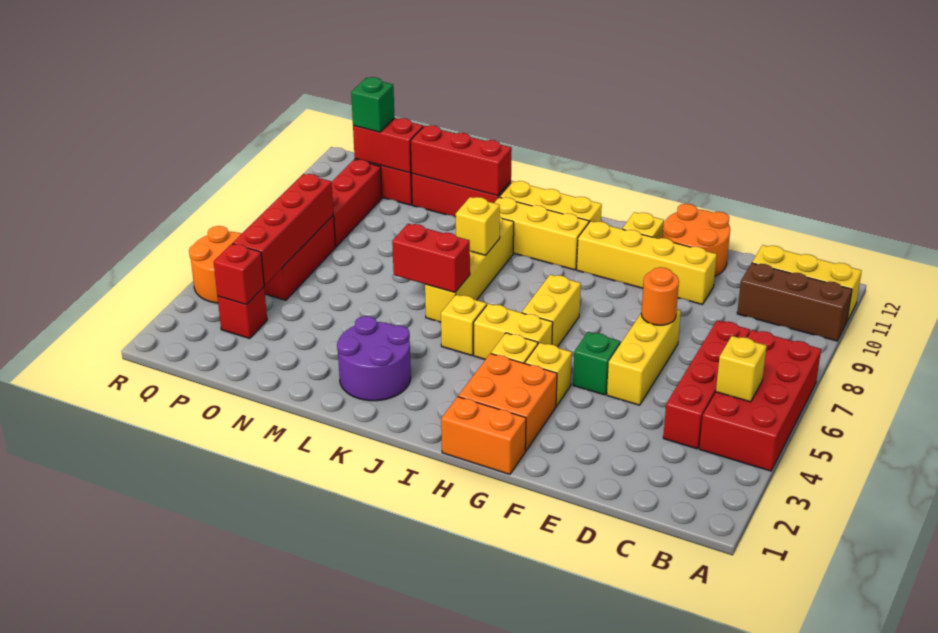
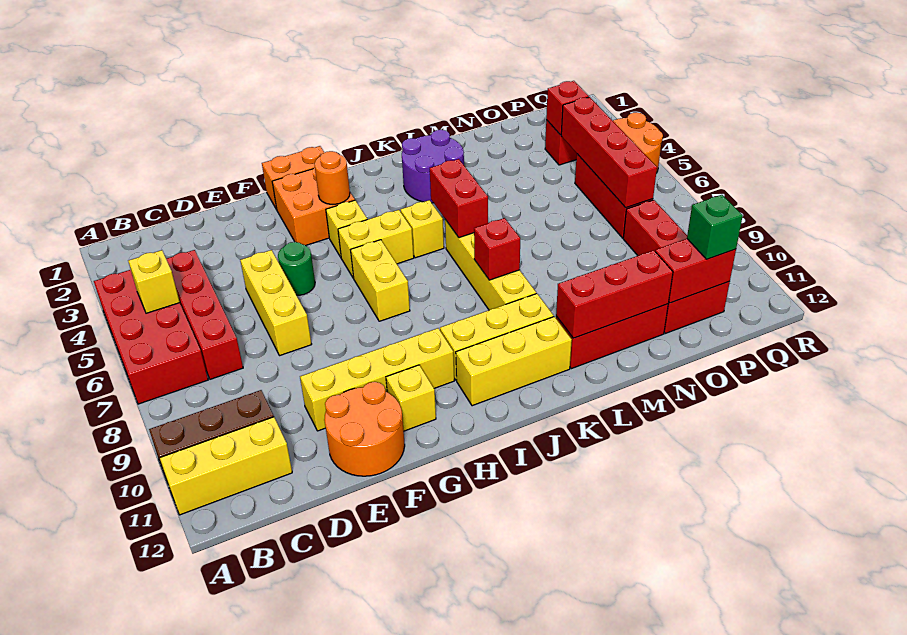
orange 1x1 round brick [641,267,679,325] -> orange 1x1 round brick moved to [314,151,350,204]
green 1x1 brick [573,332,620,395] -> green 1x1 round brick [278,242,315,295]
yellow 1x1 brick [525,343,572,406] -> none
red 1x2 brick [392,224,470,293] -> red 1x2 brick turned to [430,159,488,238]
yellow 1x1 brick [456,197,500,255] -> red 1x1 brick [474,218,520,280]

